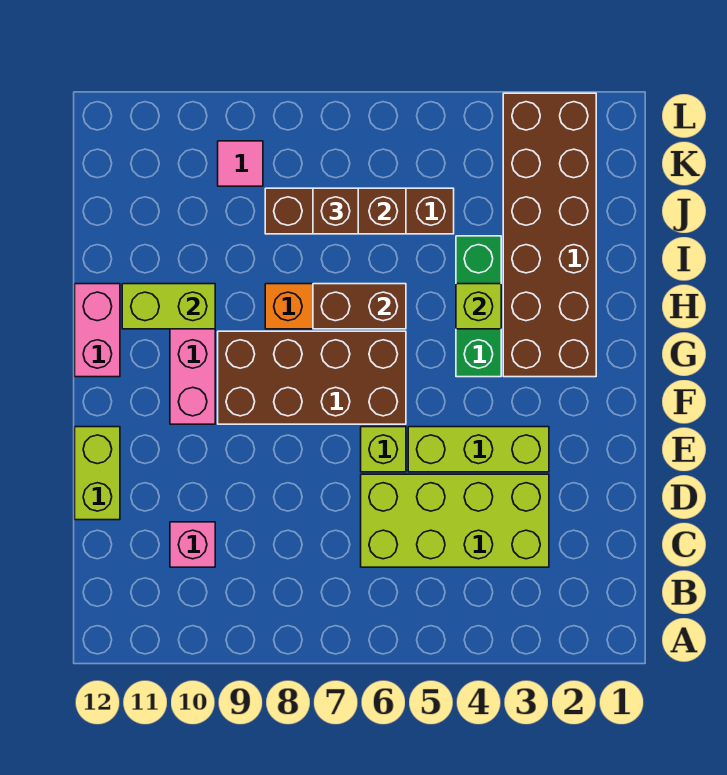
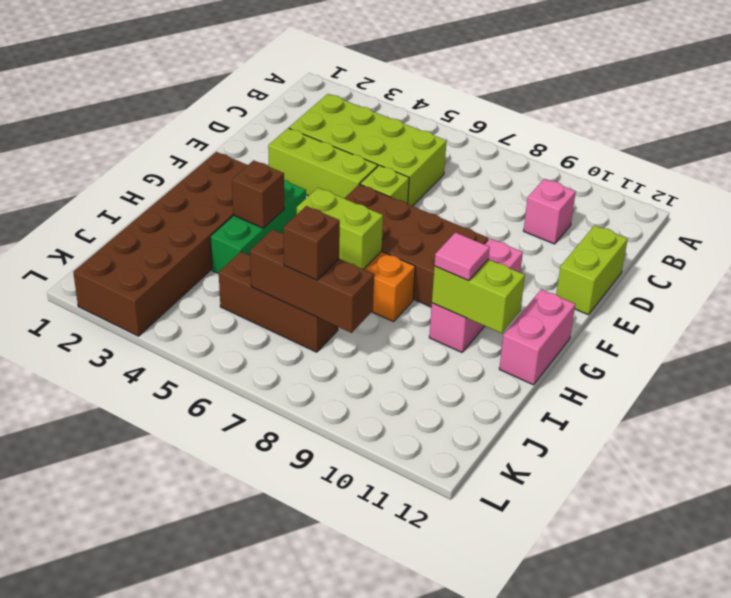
lime 1x1 brick [456,284,501,329] -> brown 1x1 brick [232,160,284,228]
brown 1x2 brick [313,284,406,329] -> lime 1x2 brick [297,188,383,269]
pink 1x1 tile [218,141,263,186] -> pink 1x1 tile moved to [435,233,490,281]

